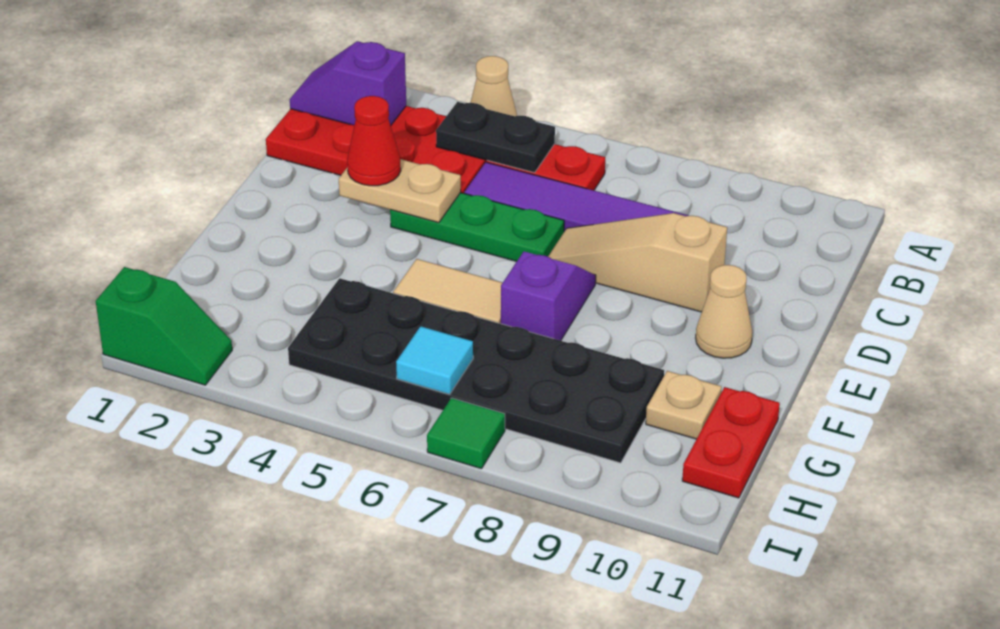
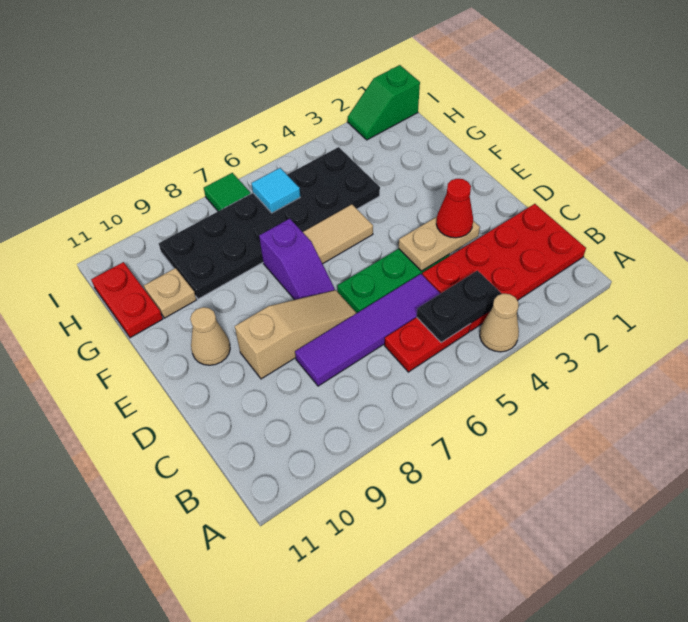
purple 1x2 slope [290,41,406,125] -> none

